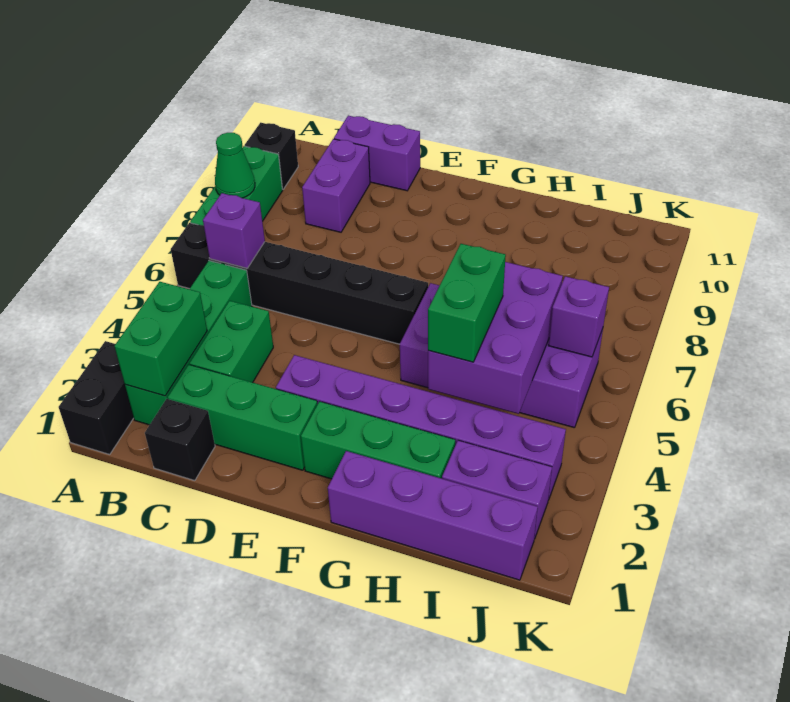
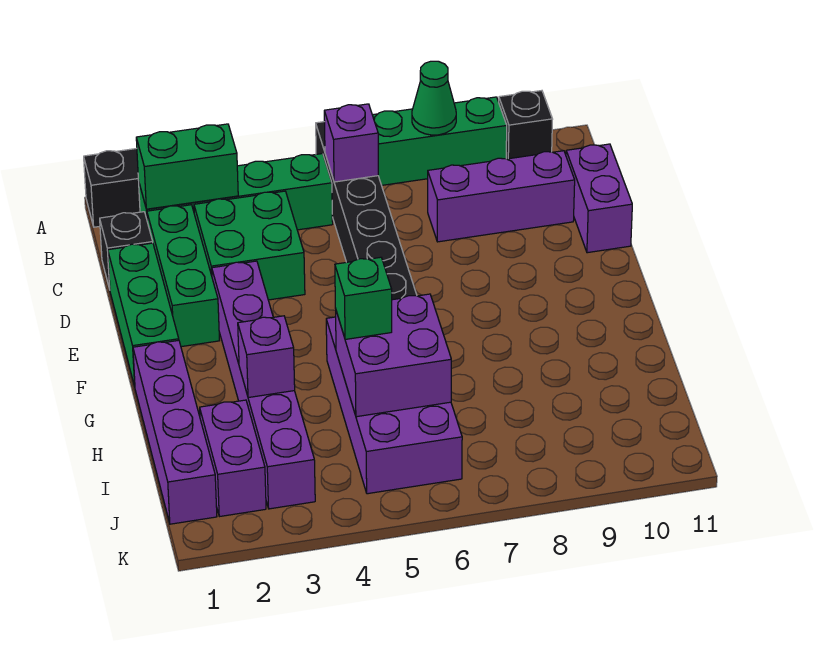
green 1x2 brick [190,301,273,383] -> green 2x2 brick [194,191,305,300]
purple 1x2 brick [302,139,370,232] -> purple 1x3 brick [428,151,575,242]
green 1x3 brick [301,401,455,479] -> green 1x3 brick moved to [108,243,179,386]
purple 2x3 brick [428,262,563,414] -> purple 2x2 brick [336,294,451,417]
green 1x2 brick [428,244,506,362] -> green 1x1 brick [335,257,392,339]
purple 1x1 brick [548,276,609,357] -> purple 1x1 brick moved to [238,316,295,398]

